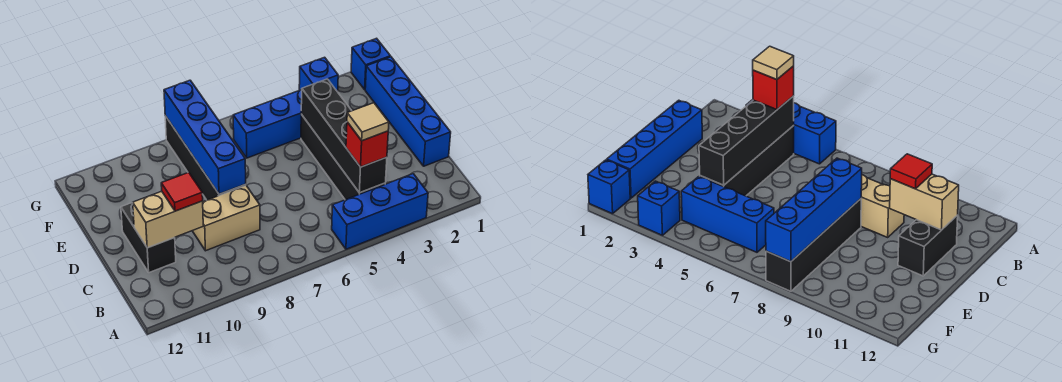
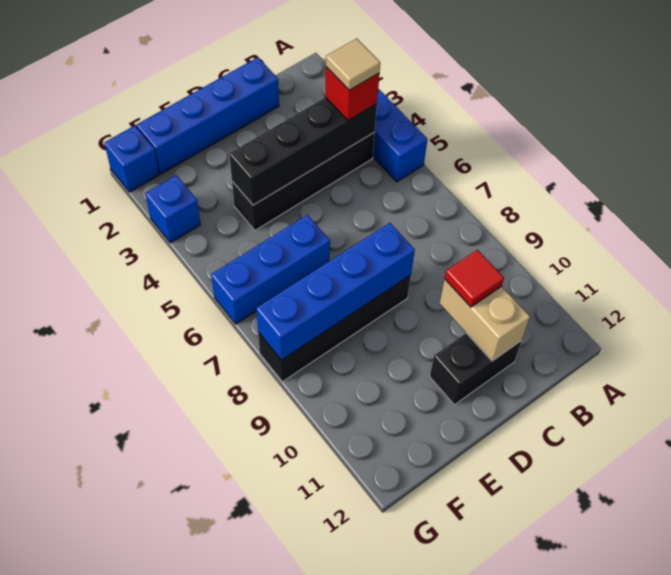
tan 1x2 brick [193,186,260,251] -> none
blue 1x3 brick [233,90,302,158] -> blue 1x3 brick turned to [211,215,330,324]

